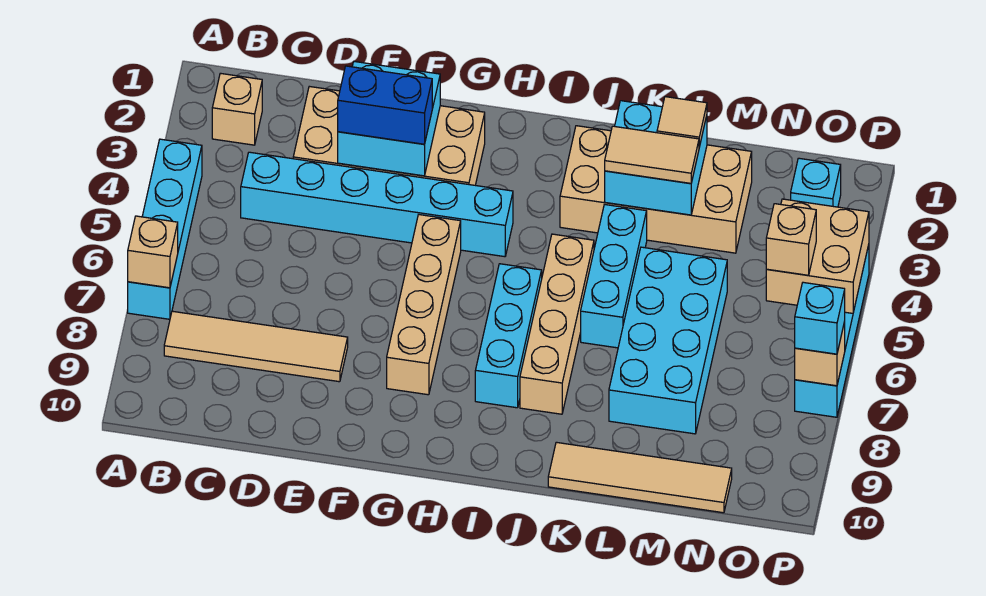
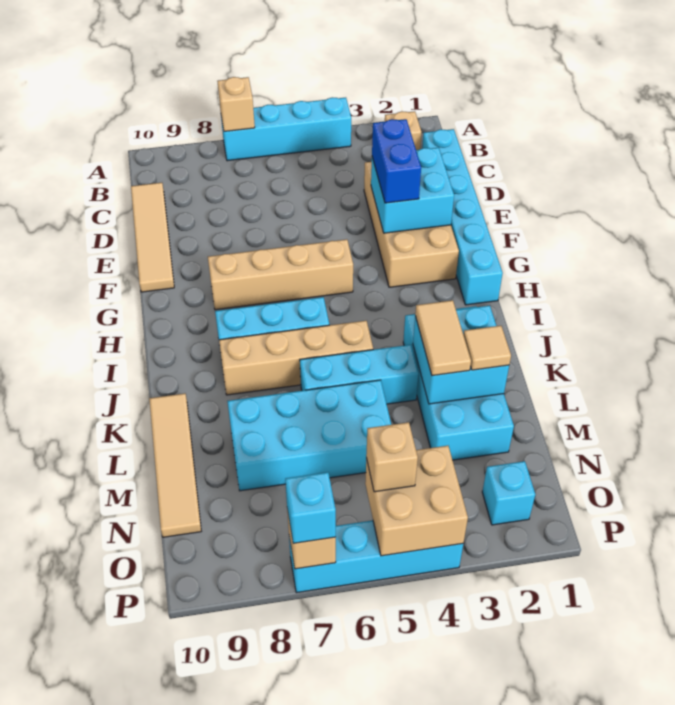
tan 1x4 tile [164,311,348,382] -> tan 1x4 tile moved to [131,183,174,292]
cyan 1x6 brick [241,152,513,257] -> cyan 1x6 brick moved to [422,129,503,305]
tan 2x4 brick [560,126,752,253] -> cyan 2x4 brick [403,306,514,460]

